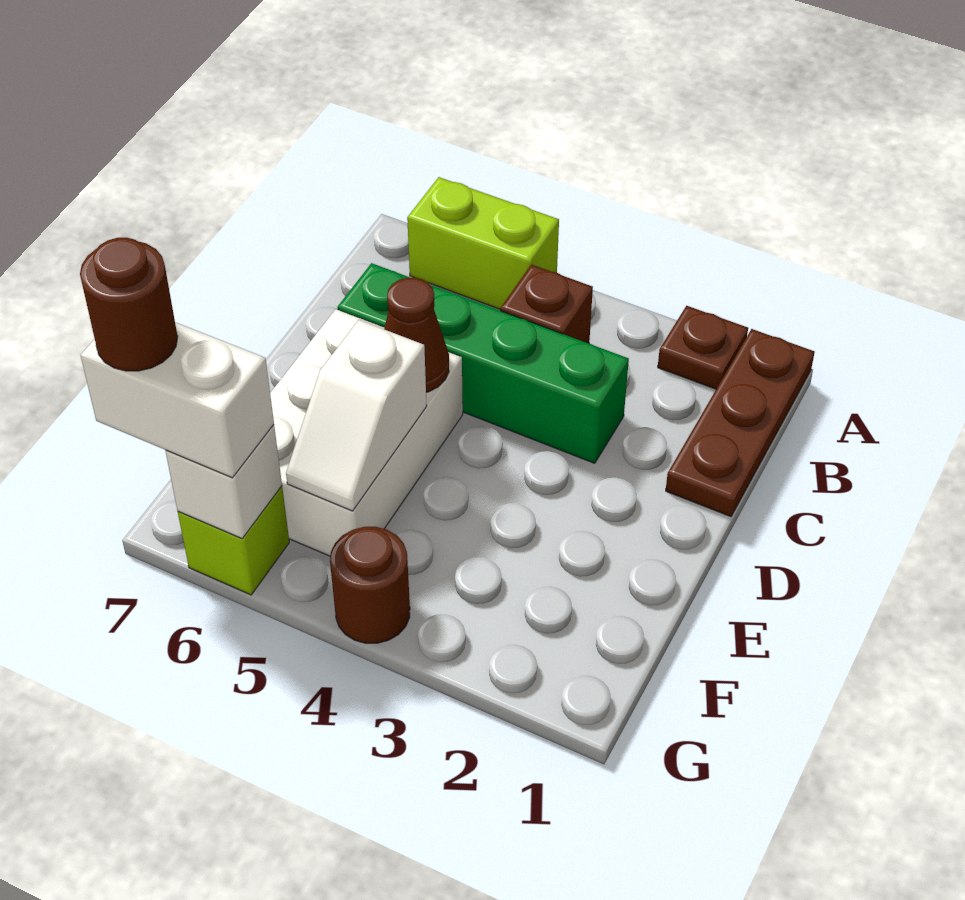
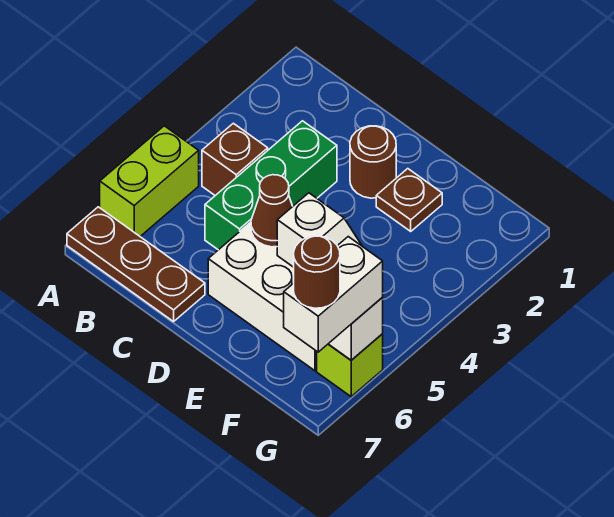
brown 1x3 plate [666,329,814,517] -> brown 1x3 plate moved to [67,207,205,322]
brown 1x1 plate [658,306,748,389] -> brown 1x1 plate moved to [376,169,442,231]
green 1x4 brick [337,263,629,463] -> green 1x3 brick [205,121,337,250]
brown 1x1 round brick [330,527,410,643] -> brown 1x1 round brick moved to [350,126,396,198]

